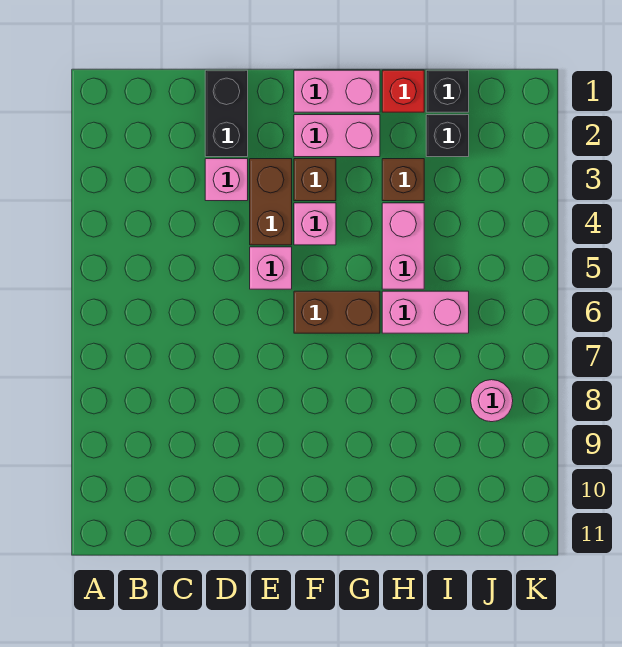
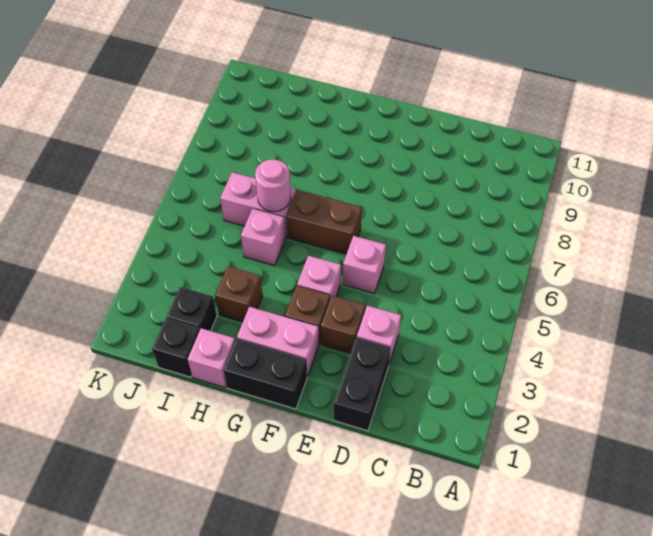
brown 1x2 brick [250,159,292,245] -> brown 1x1 brick [321,296,365,354]
pink 1x2 brick [294,70,380,112] -> black 1x2 brick [223,339,307,409]
red 1x1 brick [382,70,424,112] -> pink 1x1 brick [188,328,235,388]
pink 1x2 brick [382,203,424,289] -> pink 1x1 brick [241,209,286,266]
pink 1x1 round brick [471,380,513,422] -> pink 1x1 round brick moved to [255,159,291,212]

